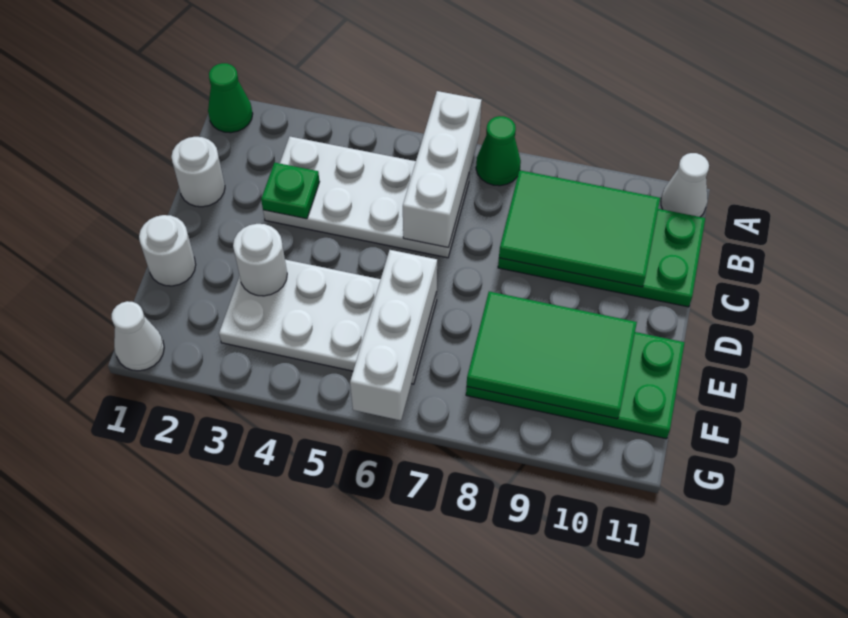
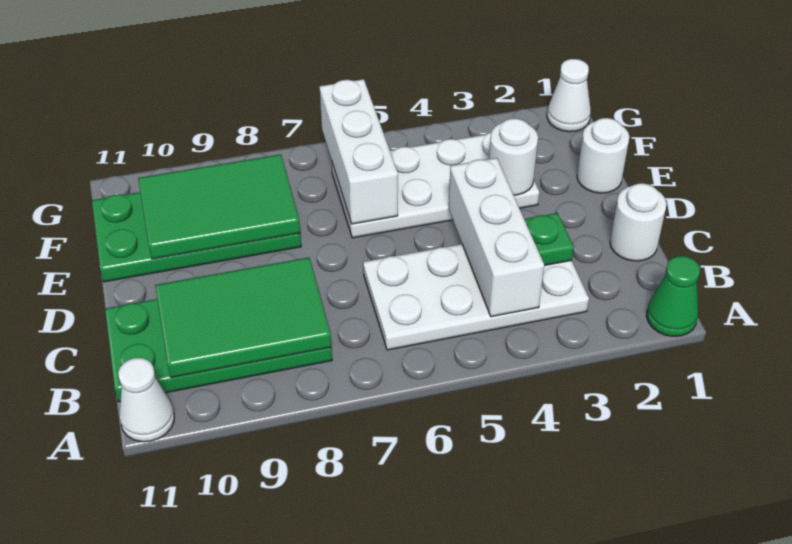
white 1x3 brick [403,91,482,248] -> white 1x3 brick moved to [449,158,544,317]
green 1x1 cone [476,116,521,186] -> none

